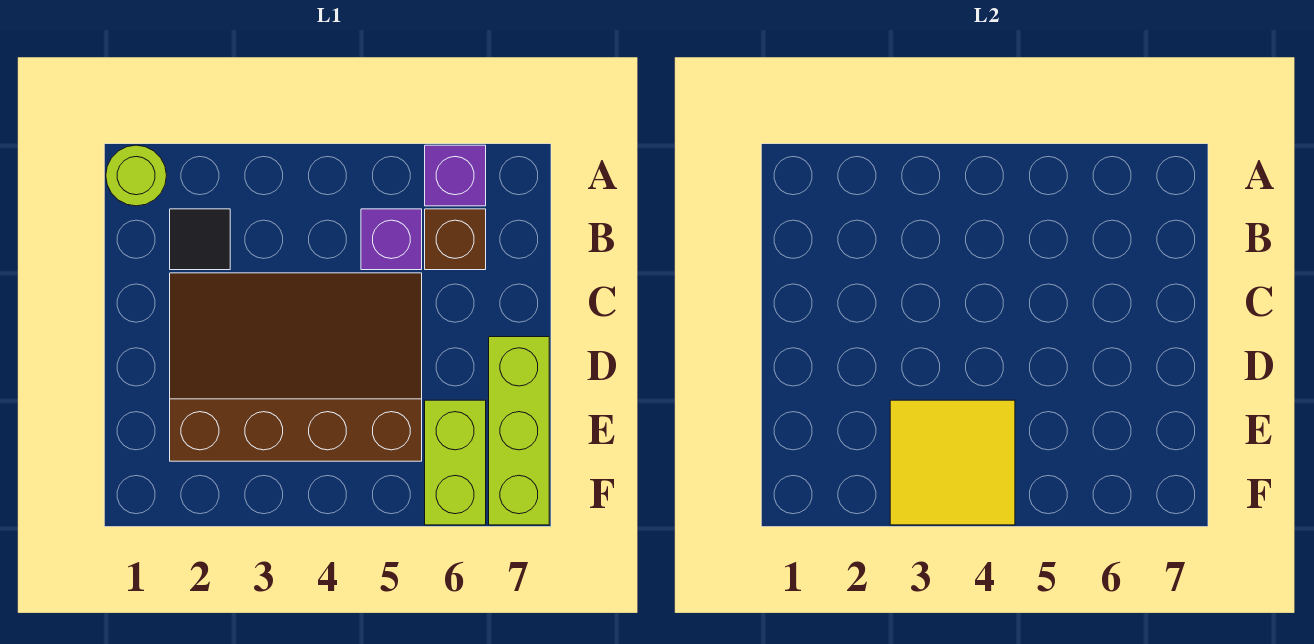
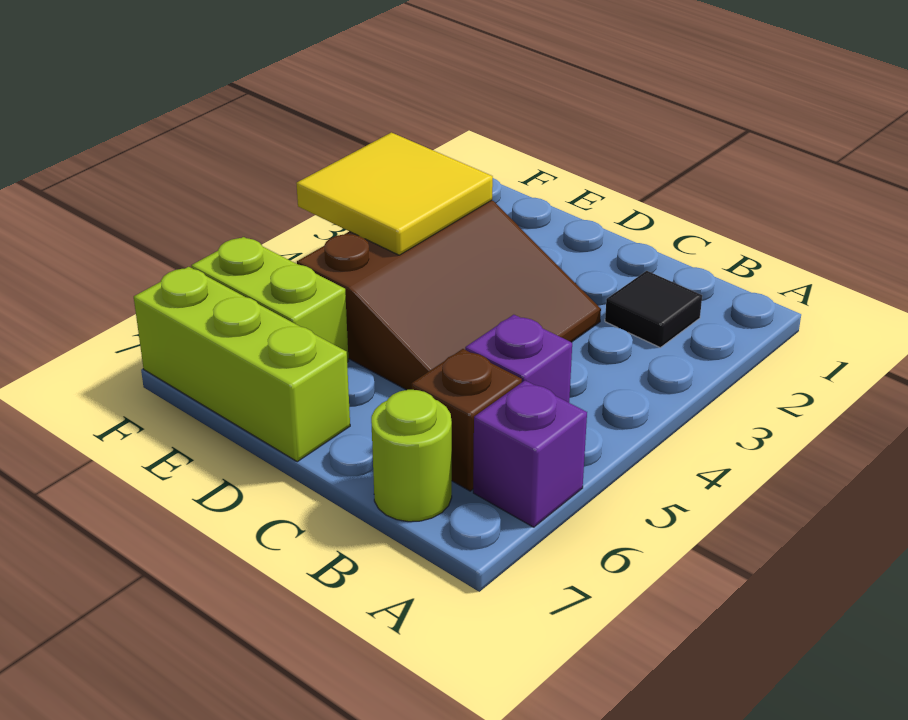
lime 1x1 round brick [106,145,167,206] -> lime 1x1 round brick moved to [371,390,452,522]
brown 3x4 slope [170,273,422,461] -> brown 3x3 slope [297,200,601,390]

